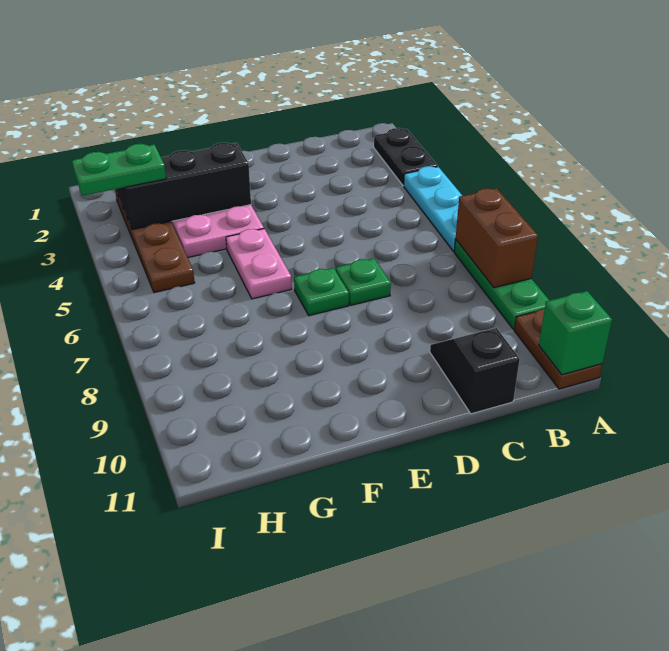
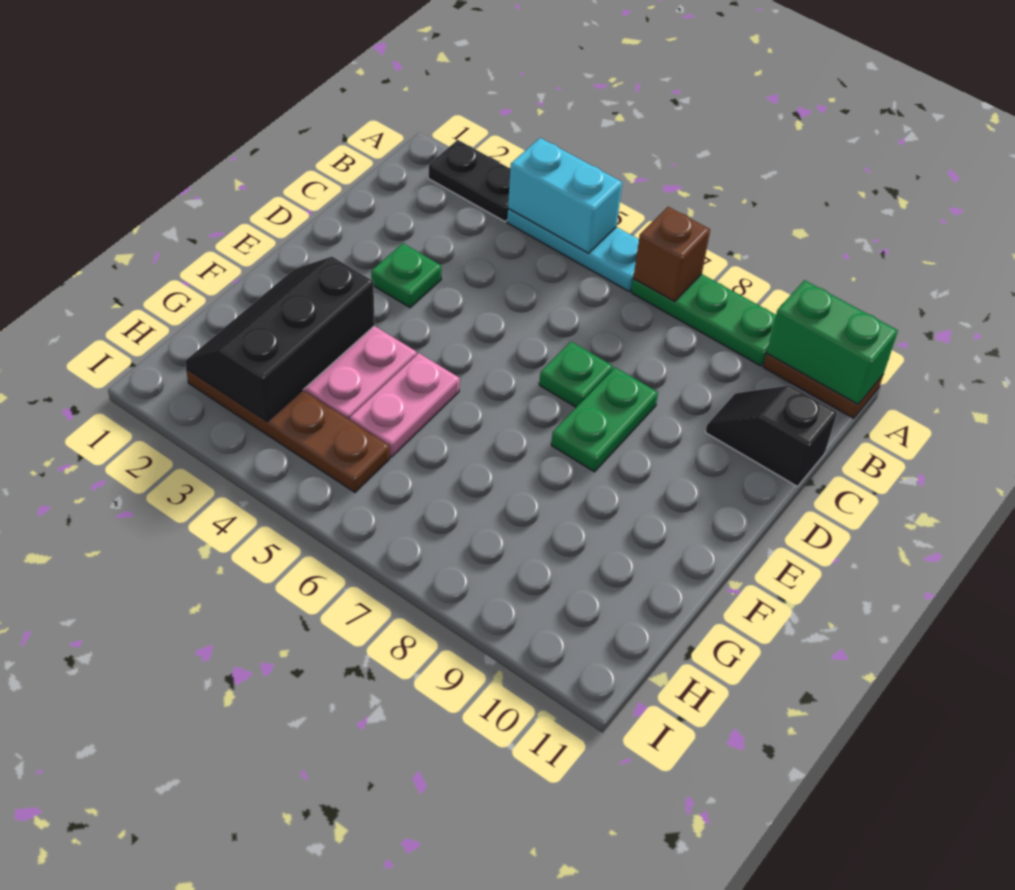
none -> cyan 1x2 brick [508,138,622,253]
brown 1x2 brick [456,188,538,288] -> brown 1x1 brick [633,207,710,302]
green 1x1 brick [539,291,612,375] -> green 1x2 brick [767,280,898,404]
green 1x1 plate [294,268,349,315] -> green 1x1 plate moved to [371,243,442,308]
pink 1x2 plate [226,229,292,299] -> pink 1x2 plate turned to [350,353,460,457]
green 1x2 plate [72,144,166,196] -> green 1x2 plate moved to [551,367,658,472]

